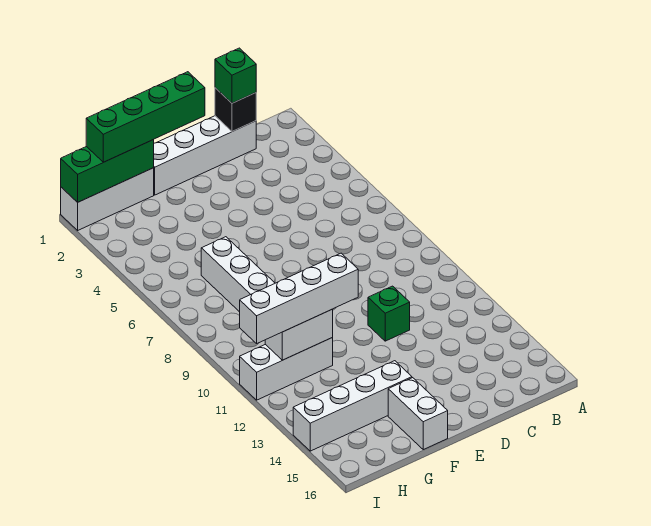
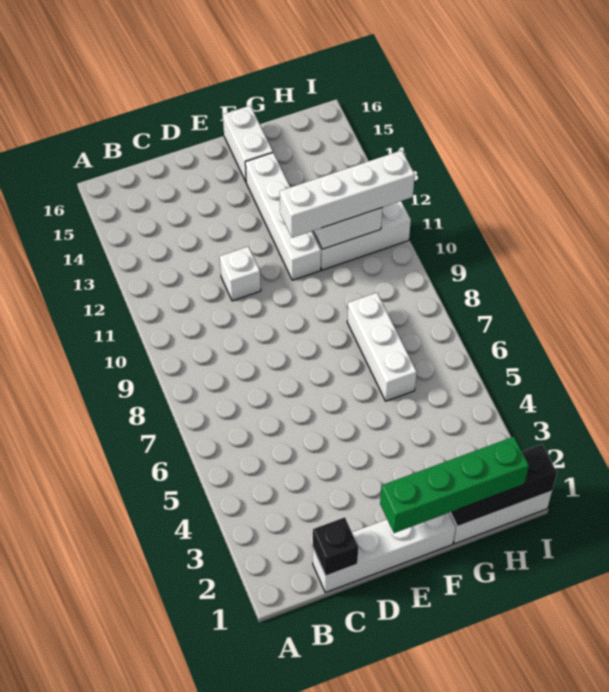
green 1x1 brick [215,48,256,103] -> none
green 1x1 brick [368,286,410,341] -> white 1x1 brick [220,247,261,301]
white 1x4 brick [293,361,412,451] -> white 1x4 brick turned to [245,153,321,280]
green 1x3 brick [61,140,154,202] -> black 1x3 brick [450,444,557,526]

